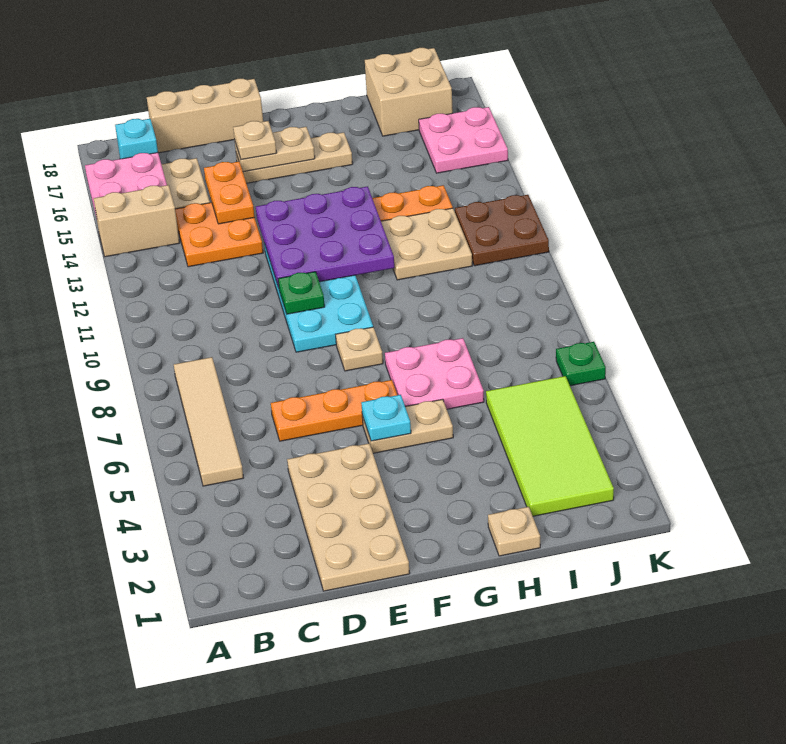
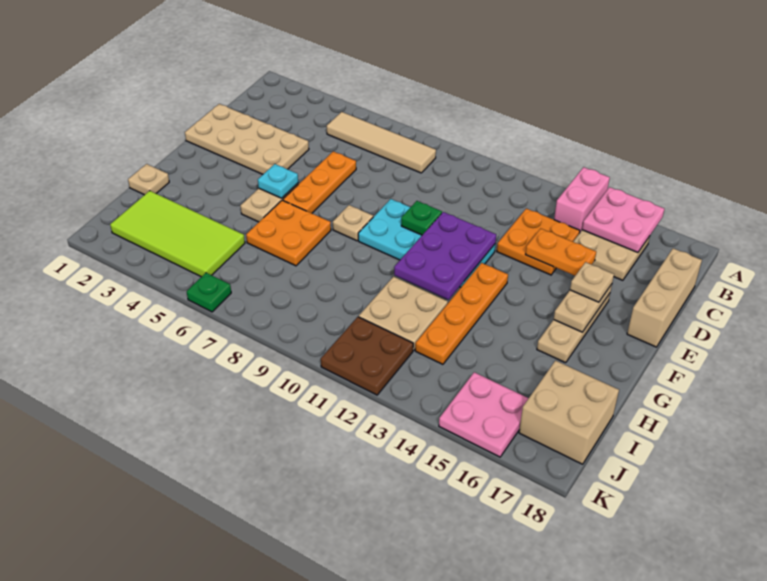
tan 1x2 brick [94,185,179,257] -> pink 1x2 brick [554,167,610,232]
cyan 1x1 brick [115,119,158,159] -> none
purple 3x3 plate [256,186,394,288] -> purple 2x3 plate [394,212,496,300]
pink 2x2 plate [385,338,484,409] -> orange 2x2 plate [246,200,331,266]

